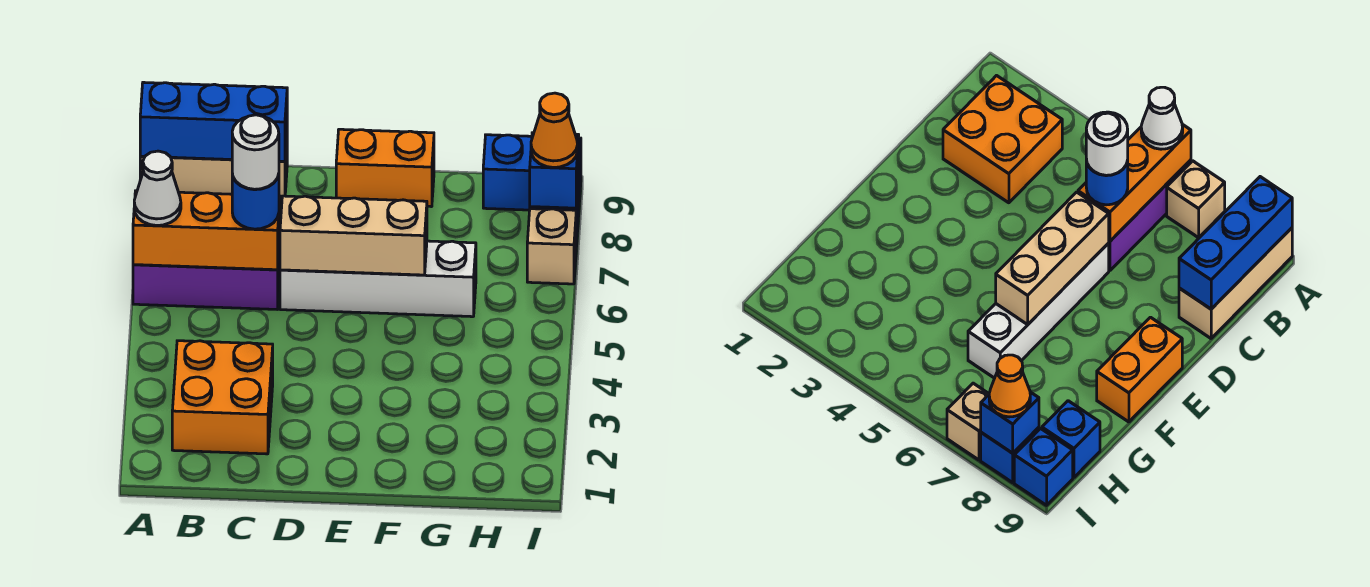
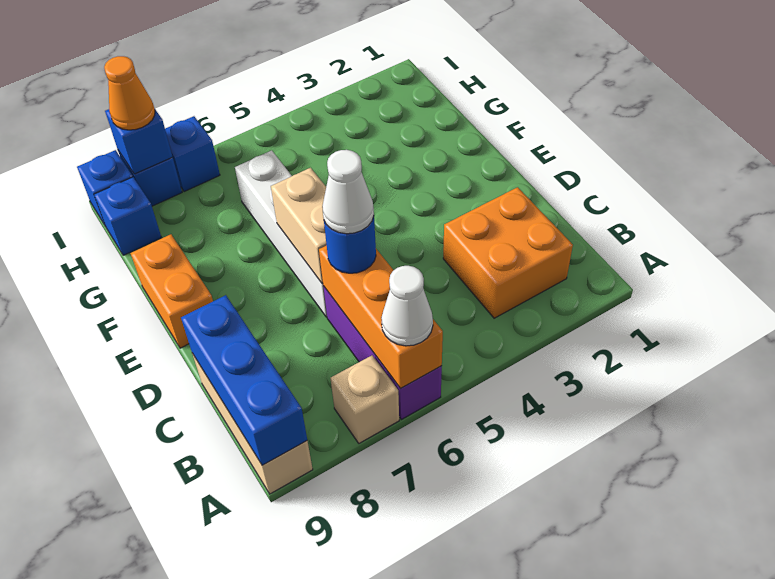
white 1x1 round brick [232,115,279,189] -> white 1x1 cone [322,150,374,234]
tan 1x3 brick [280,196,427,275] -> tan 1x2 brick [271,168,327,284]
tan 1x1 brick [527,209,576,284] -> blue 1x1 brick [165,116,220,192]

